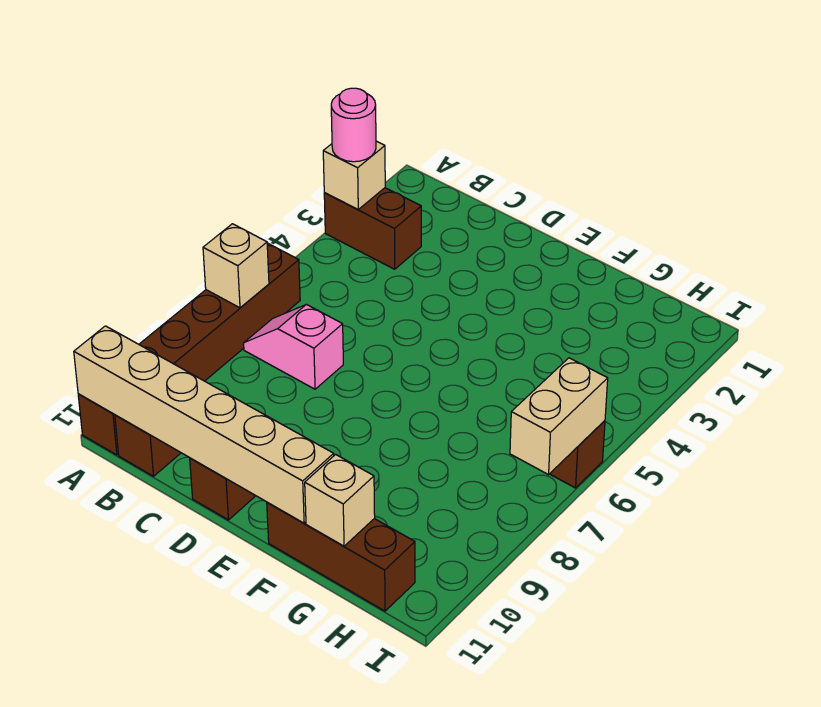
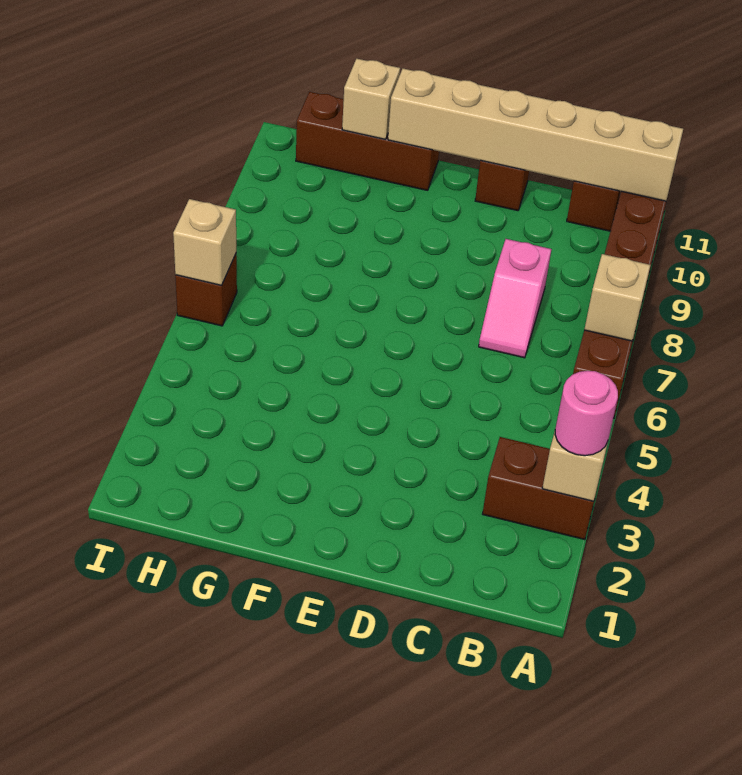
pink 1x2 slope [244,304,343,389] -> pink 1x2 slope turned to [479,239,552,358]
tan 1x2 brick [510,358,608,475] -> tan 1x1 brick [173,199,236,285]

